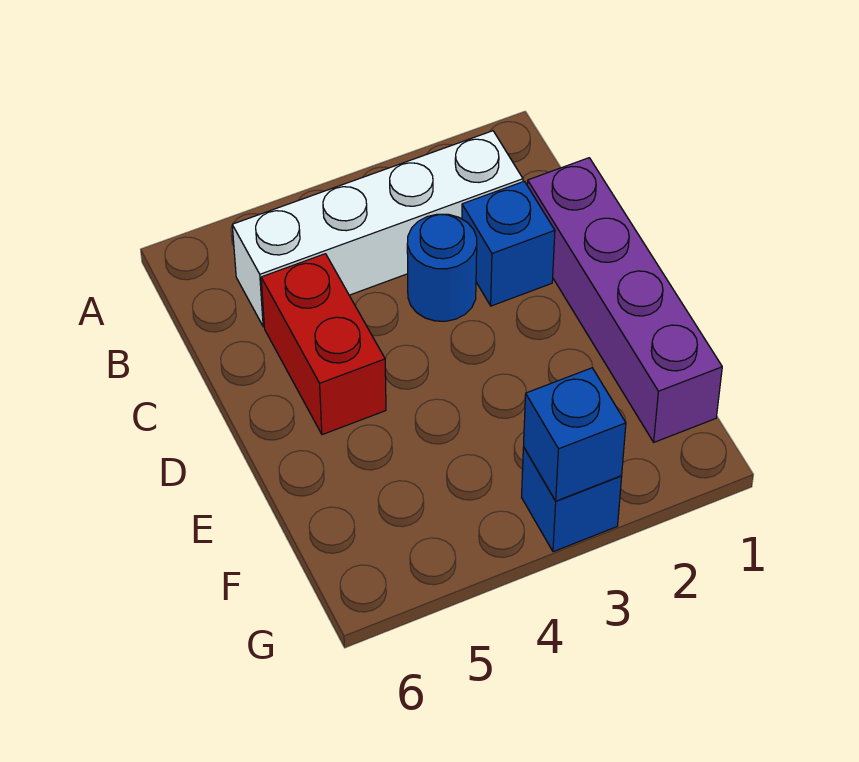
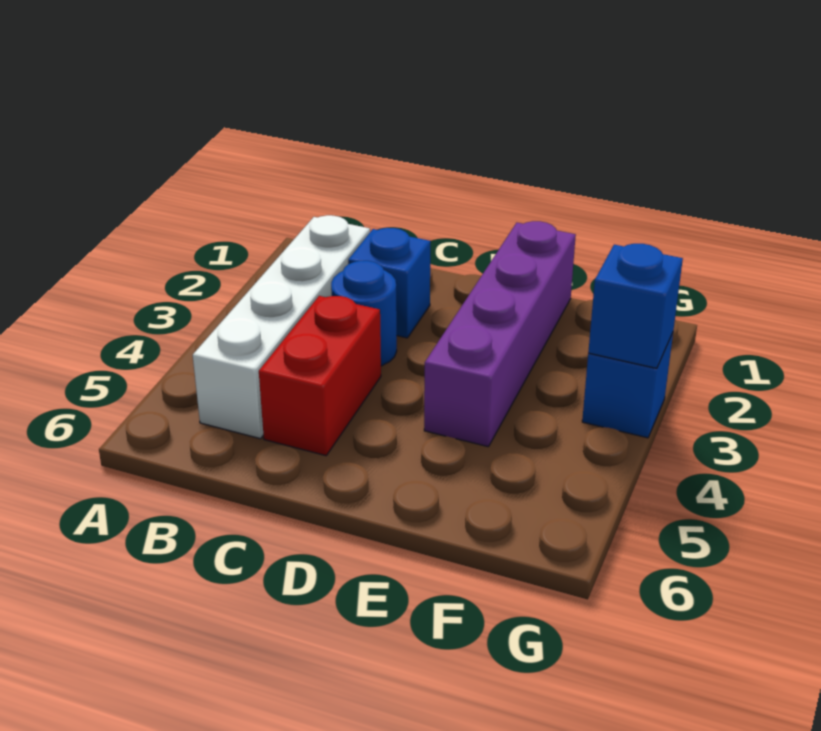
purple 1x4 brick [527,158,722,442] -> purple 1x4 brick turned to [424,221,576,447]
red 1x2 brick [261,254,386,435] -> red 1x2 brick turned to [259,296,381,456]

